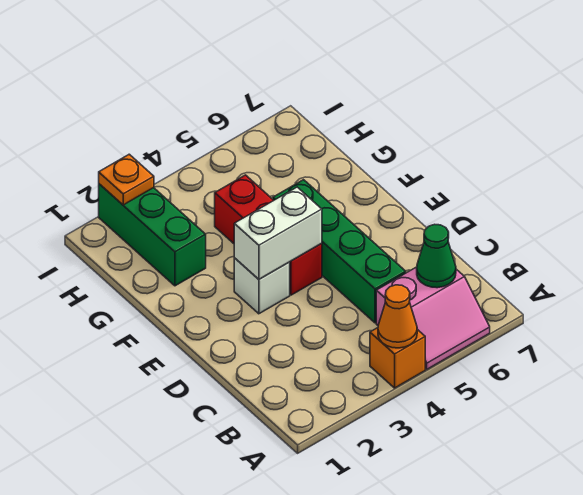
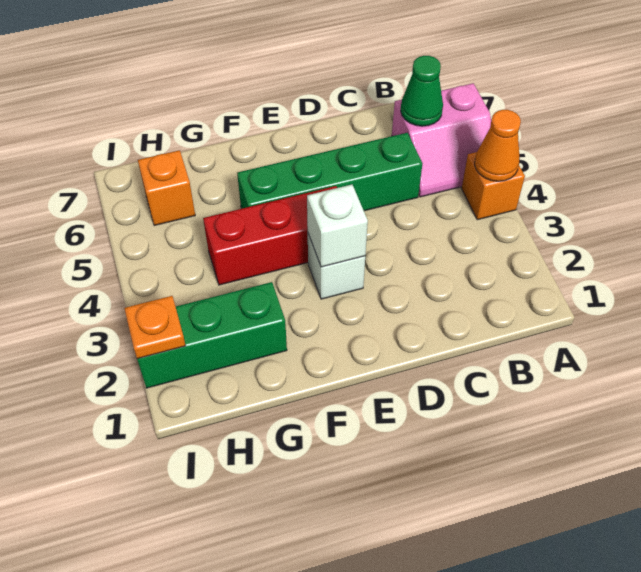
pink 2x2 slope [376,267,490,369] -> pink 2x2 slope turned to [392,83,491,197]
white 1x2 brick [234,187,322,279] -> white 1x1 brick [307,185,368,267]
none -> orange 1x1 brick [138,150,195,226]

